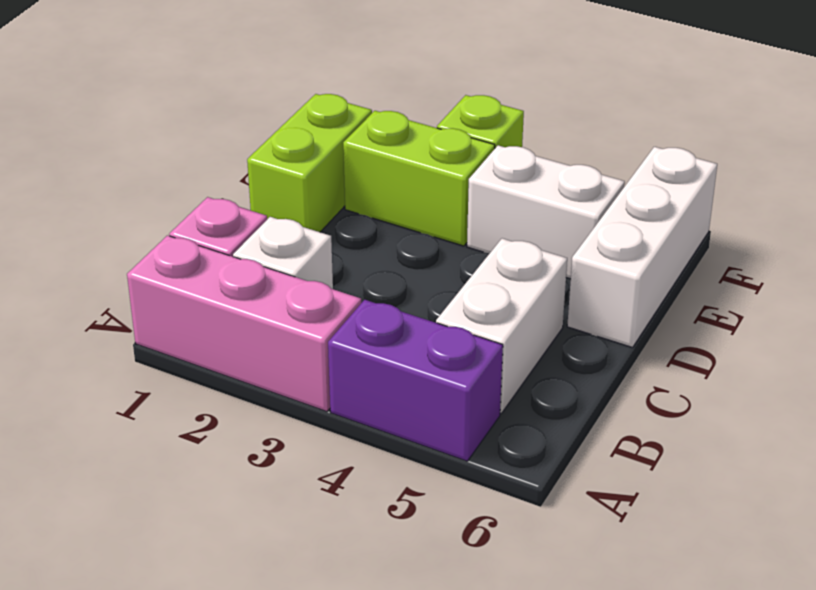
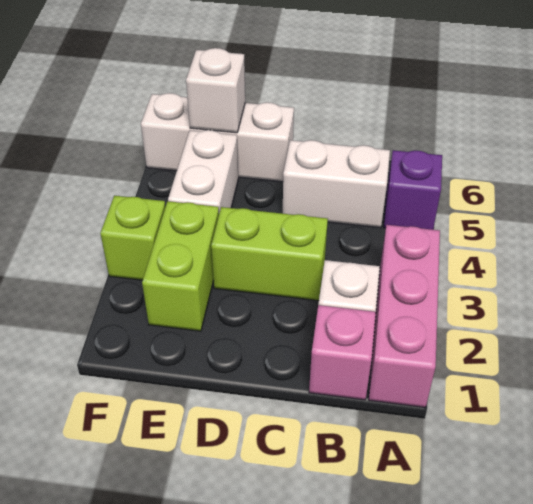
purple 1x2 brick [328,300,503,461] -> purple 1x1 brick [384,150,442,230]
lime 1x2 brick [247,94,372,232] -> lime 1x2 brick moved to [211,207,328,301]
none -> white 1x1 brick [186,48,245,133]

